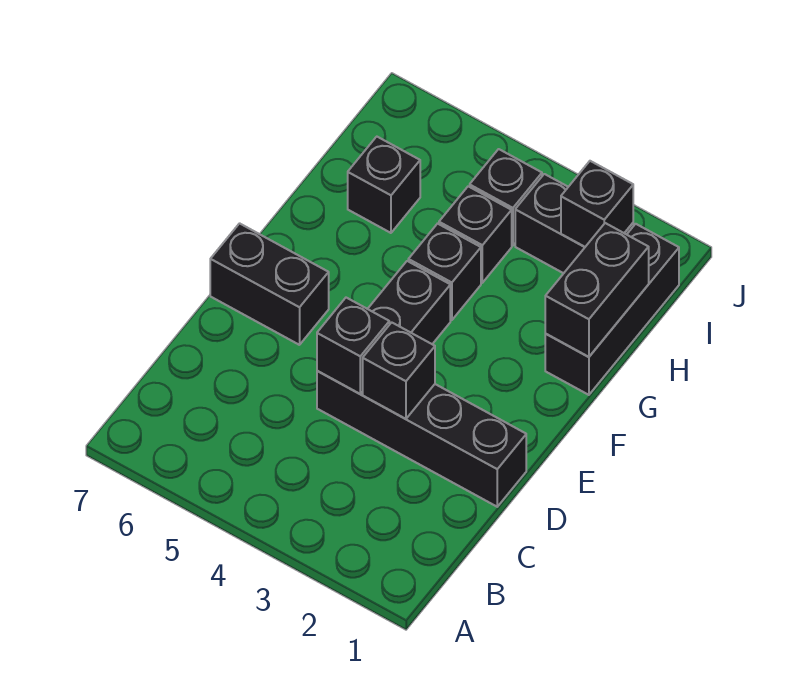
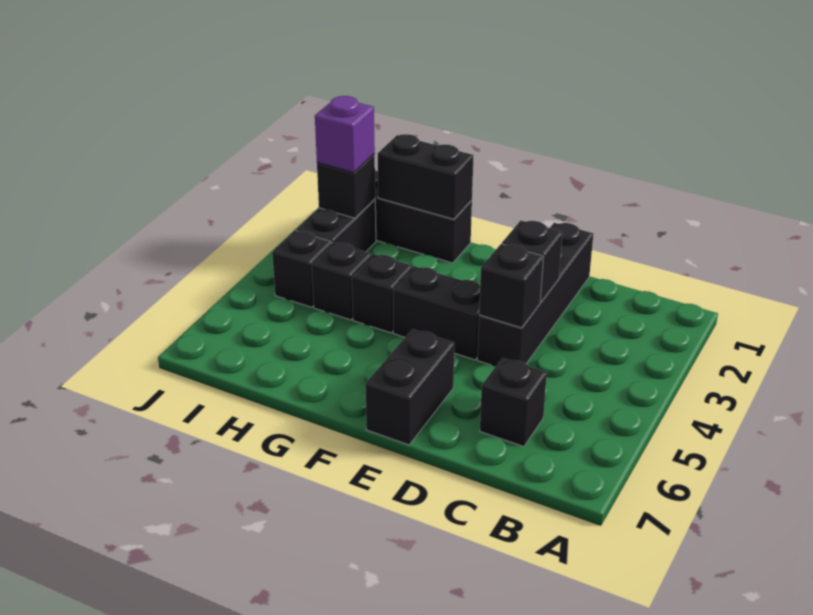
black 1x1 brick [348,137,420,233] -> black 1x1 brick moved to [480,358,547,447]
none -> purple 1x1 brick [315,96,375,173]

